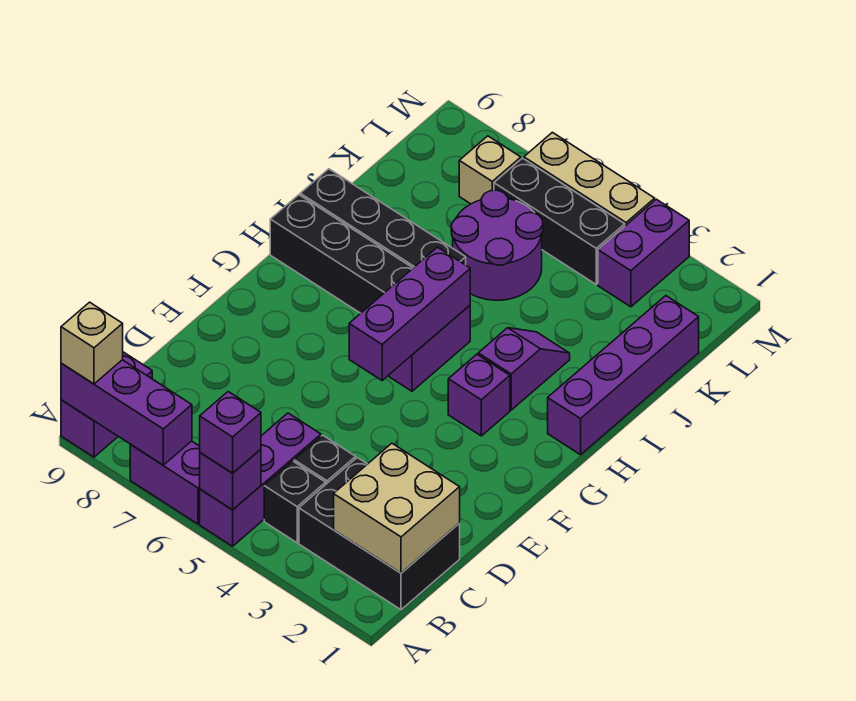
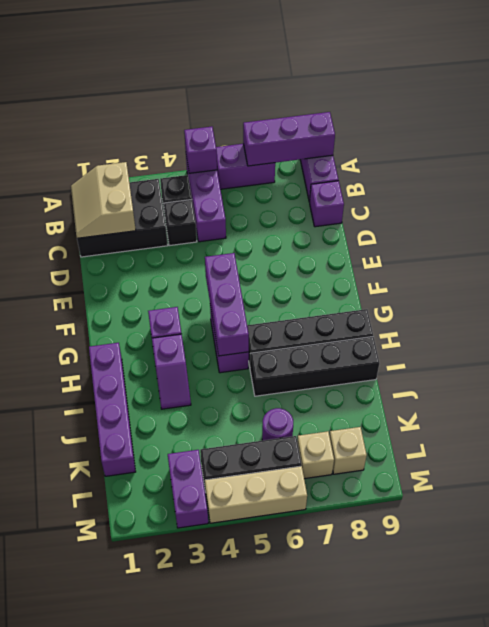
purple 1x1 brick [200,392,261,473] -> purple 1x1 brick moved to [310,181,344,227]
tan 1x1 brick [61,302,123,384] -> tan 1x1 brick moved to [329,427,367,474]
tan 2x2 brick [334,443,460,573] -> tan 2x2 slope [71,162,136,238]
purple 2x2 round brick [451,190,543,300] -> purple 1x1 round brick [262,408,293,441]

